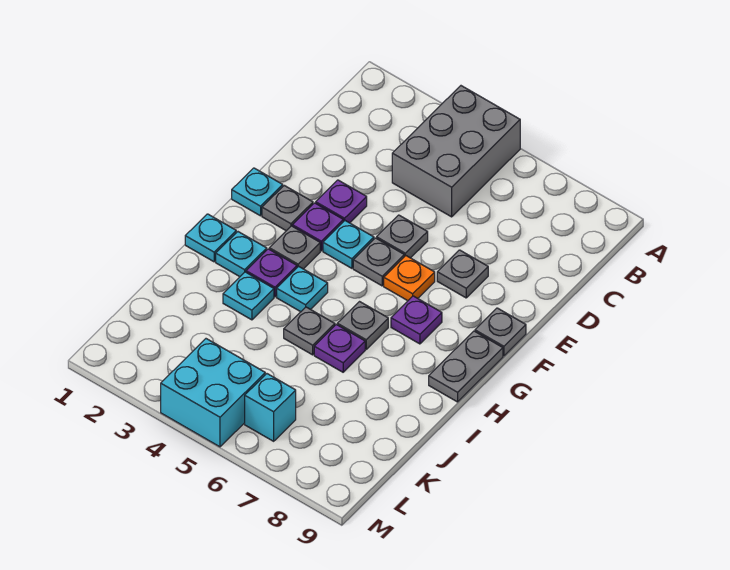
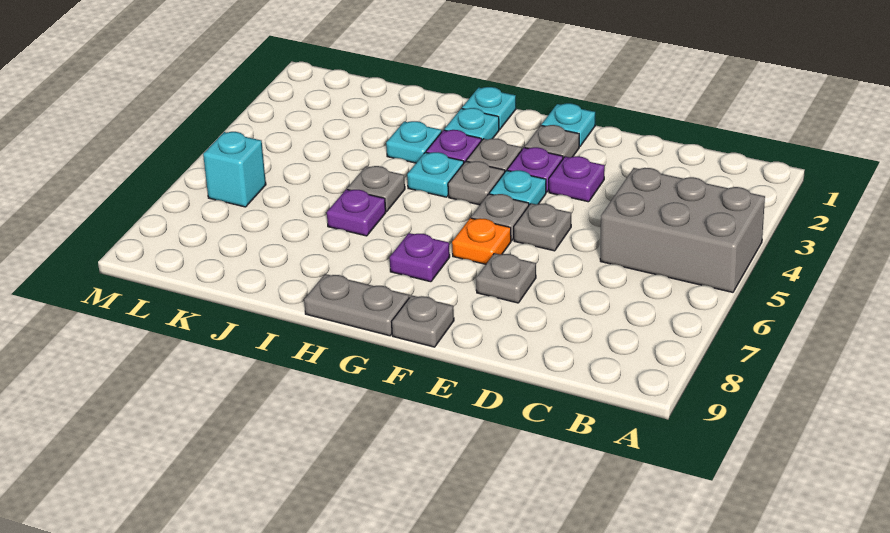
grey 1x1 plate [337,302,388,349] -> grey 1x1 plate moved to [448,161,505,205]
cyan 2x2 brick [161,339,265,447] -> none

